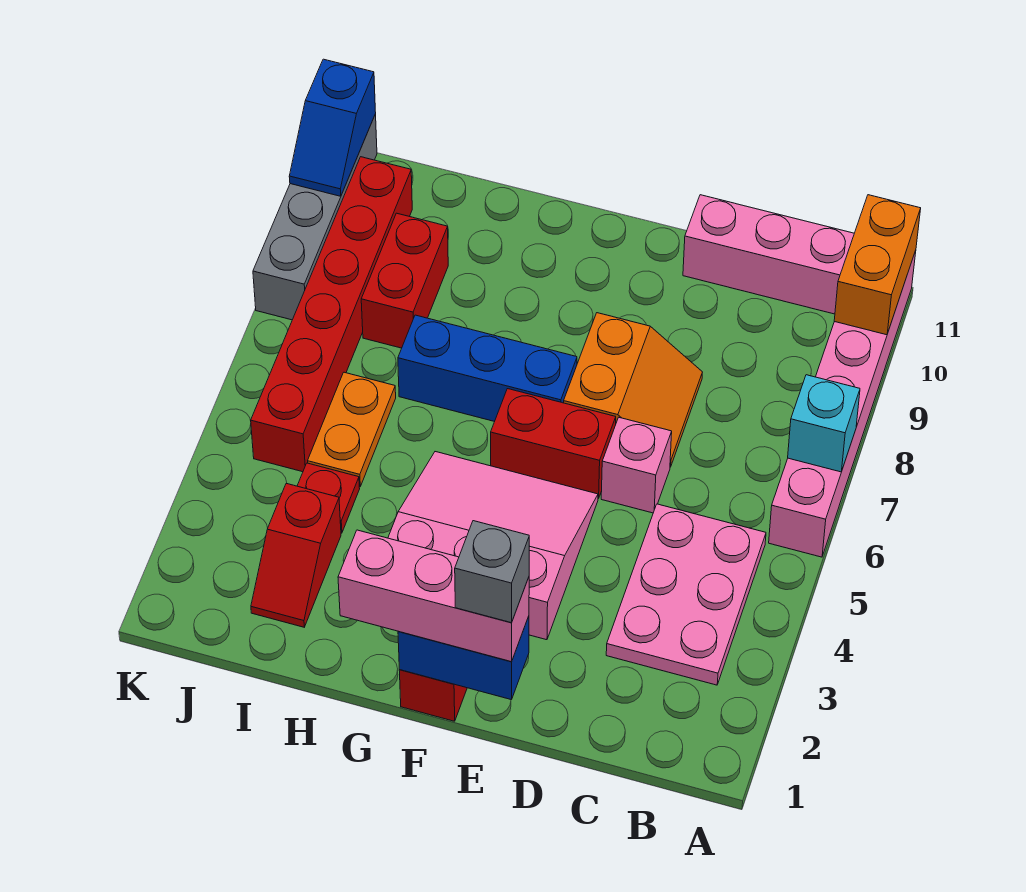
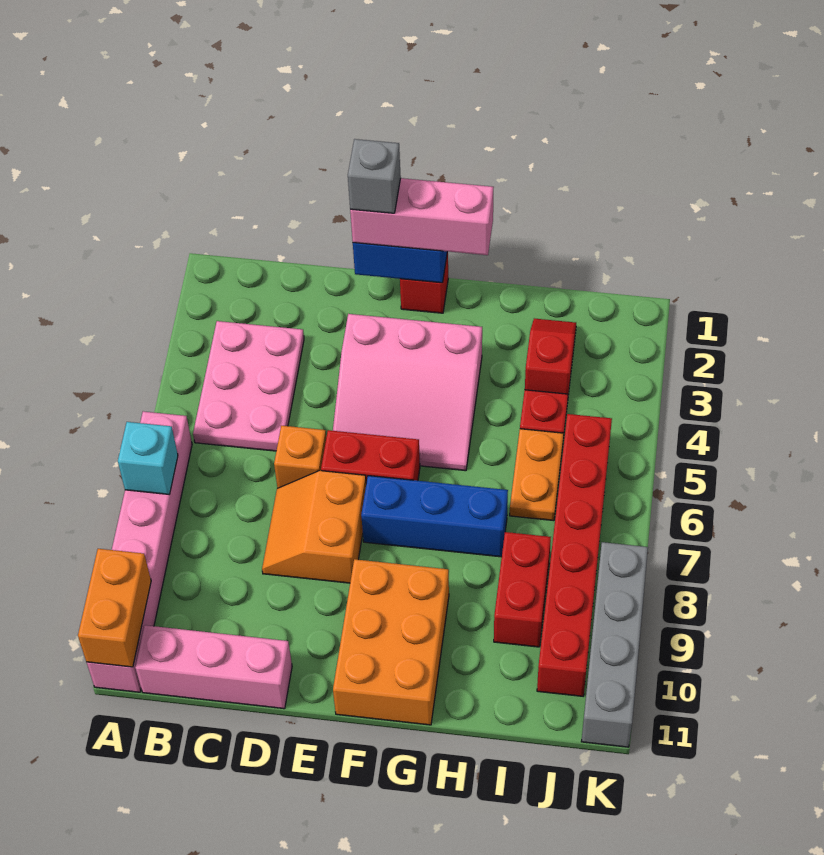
pink 1x1 brick [601,418,672,513] -> orange 1x1 brick [274,426,326,488]
none -> orange 2x3 brick [333,559,449,725]
blue 1x2 slope [289,59,376,196] -> none

